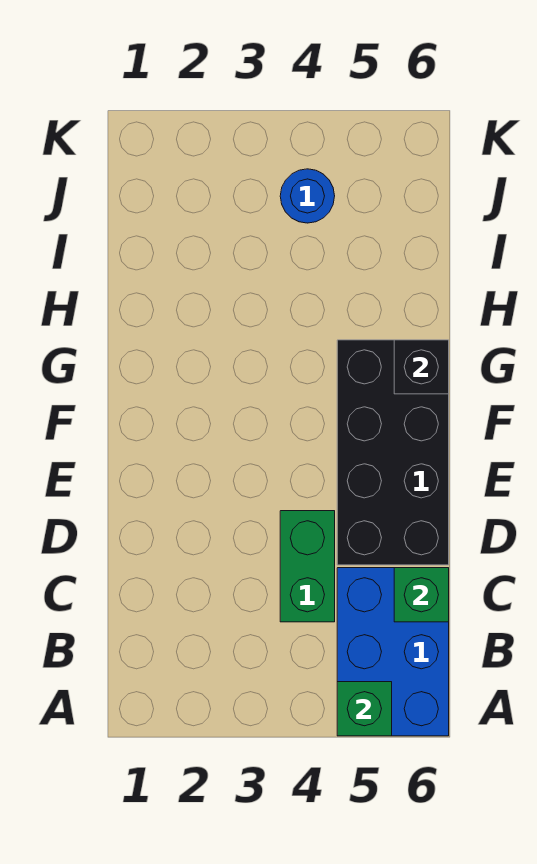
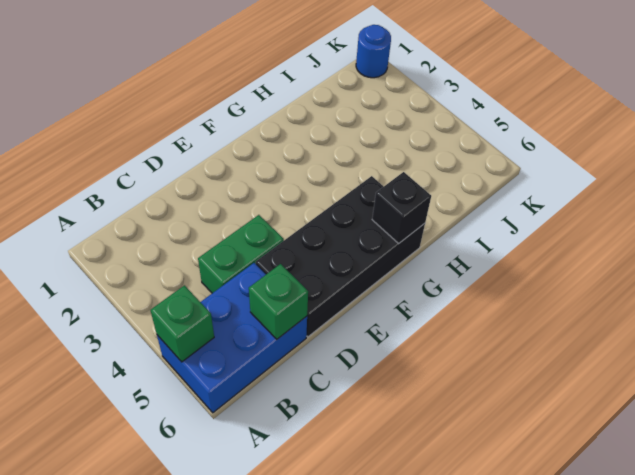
blue 1x1 round brick [280,169,335,223] -> blue 1x1 round brick moved to [356,25,391,78]

